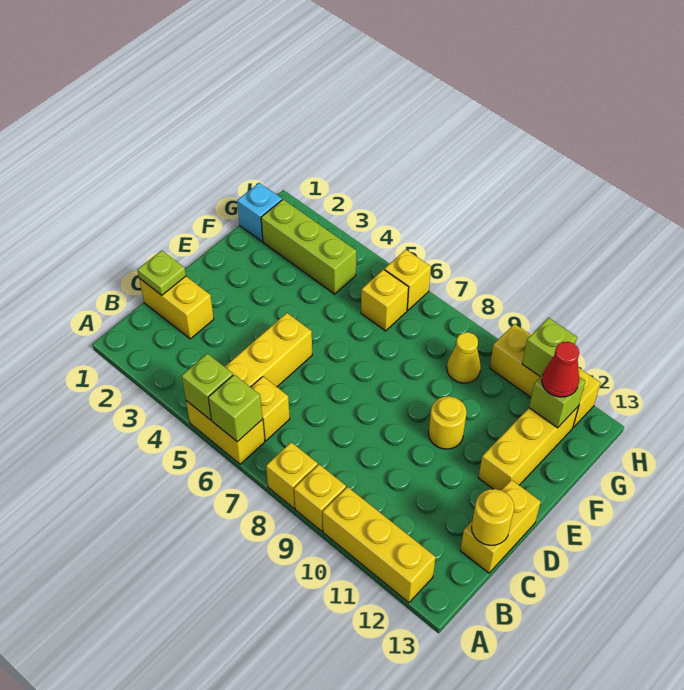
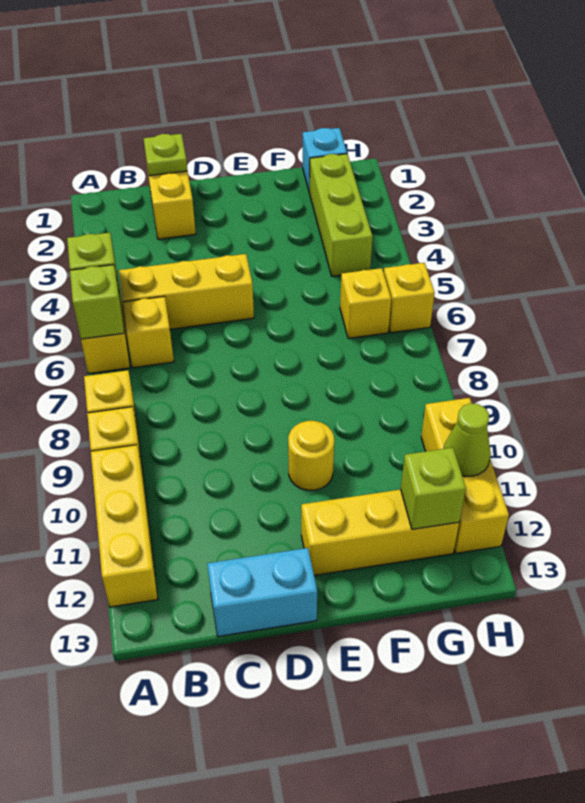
yellow 1x2 brick [460,480,541,573] -> cyan 1x2 brick [207,548,317,636]
yellow 1x1 round brick [472,489,514,545] -> none
yellow 1x1 cone [447,332,481,383] -> none
red 1x1 cone [542,342,579,397] -> none
lime 1x1 brick [522,318,577,377] -> lime 1x1 cone [443,403,491,477]

